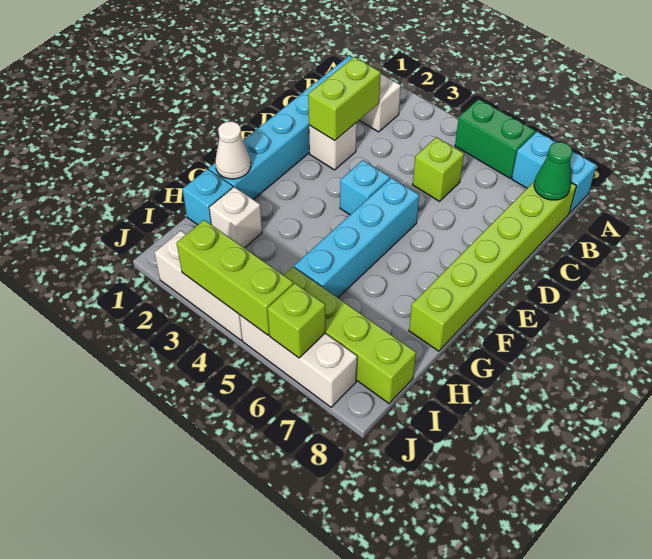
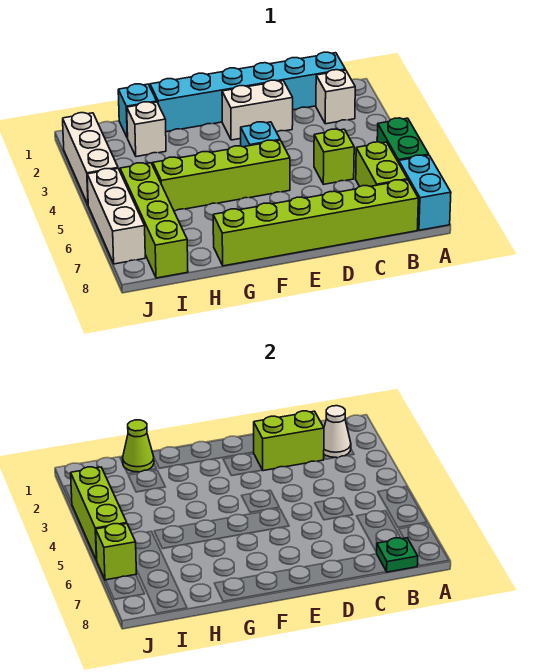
none -> lime 1x2 brick [356,142,408,187]
green 1x1 cone [534,142,573,200] -> green 1x1 plate [377,538,418,572]
white 1x1 brick [309,123,357,170] -> white 1x2 brick [222,80,293,140]
cyan 1x4 brick [294,178,419,298] -> lime 1x4 brick [153,140,290,211]
white 1x1 cone [215,121,251,179] -> white 1x1 cone moved to [324,406,351,458]
none -> lime 1x1 cone [122,420,154,472]

